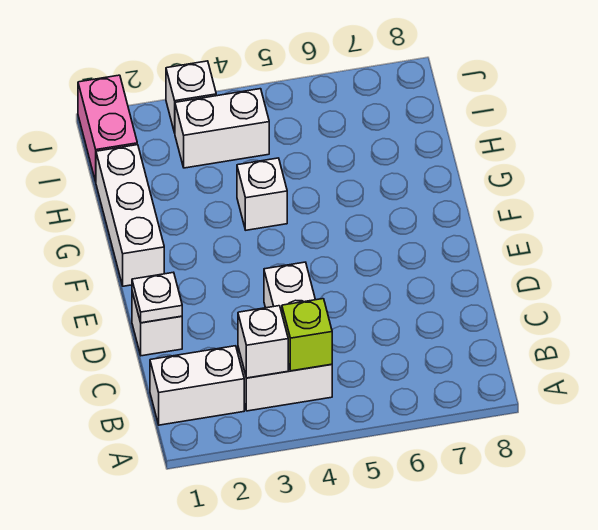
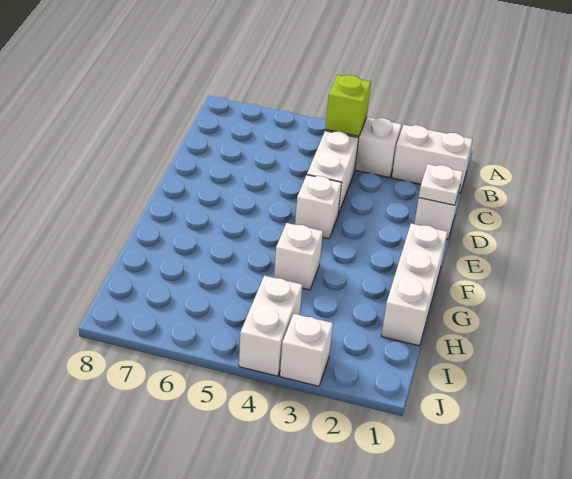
white 1x1 brick [238,306,288,378] -> white 1x1 brick moved to [295,175,342,239]
pink 1x2 brick [78,75,137,182] -> none
white 1x2 brick [175,89,269,168] -> white 1x2 brick turned to [239,276,302,376]

